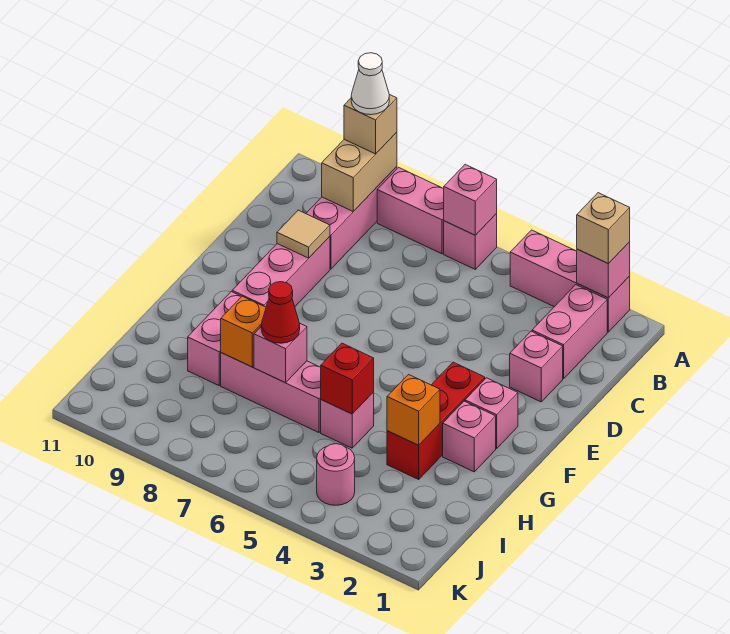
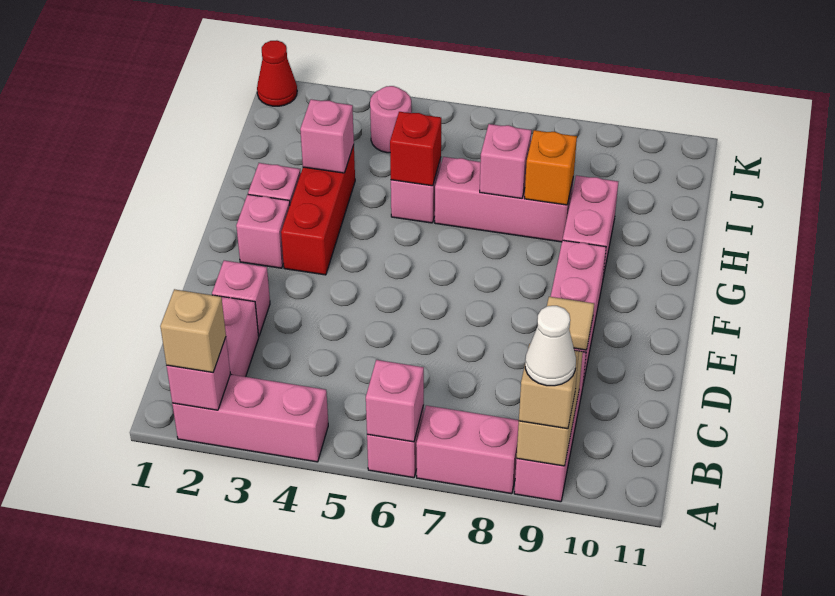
orange 1x1 brick [387,375,440,445] -> pink 1x1 brick [300,99,354,173]
red 1x1 cone [261,282,300,343] -> red 1x1 cone moved to [257,40,297,106]

